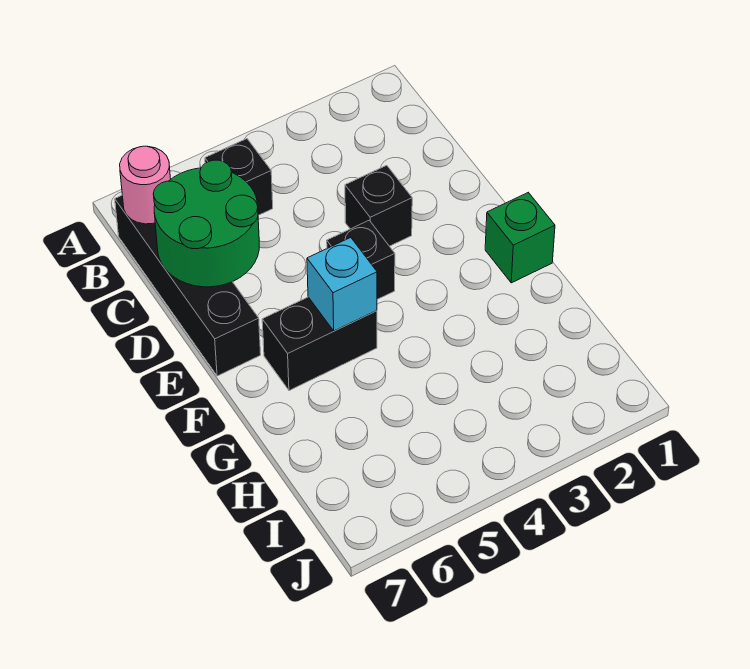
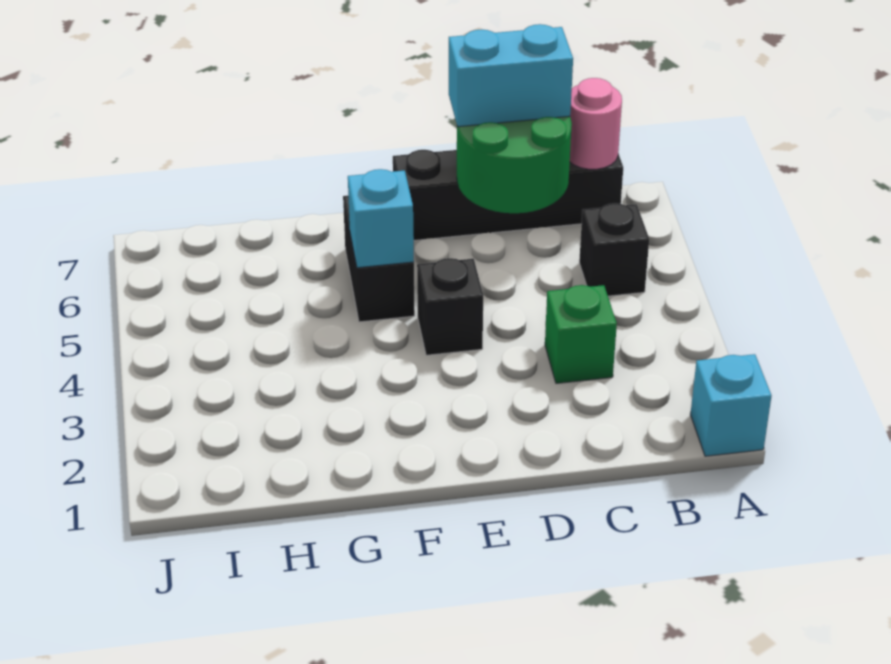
none -> cyan 1x1 brick [690,354,771,456]
none -> cyan 1x2 brick [449,24,573,127]
black 1x1 brick [345,165,412,246] -> none
green 1x1 brick [485,193,555,283] -> green 1x1 brick moved to [545,285,617,383]

